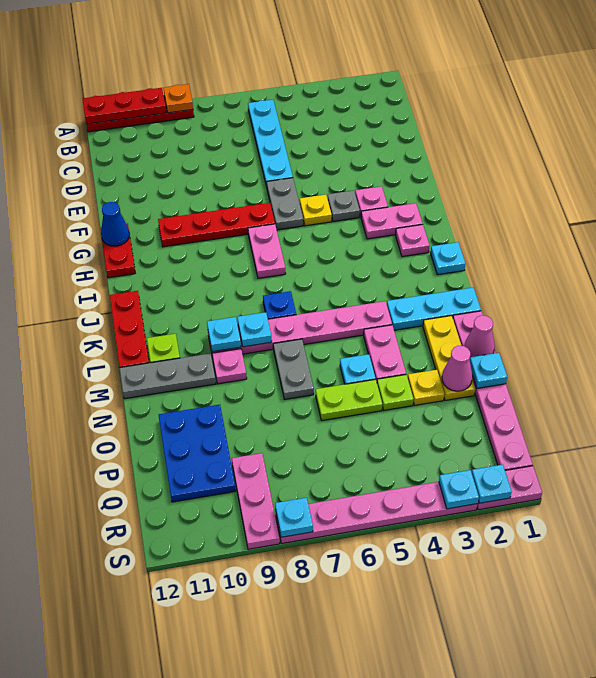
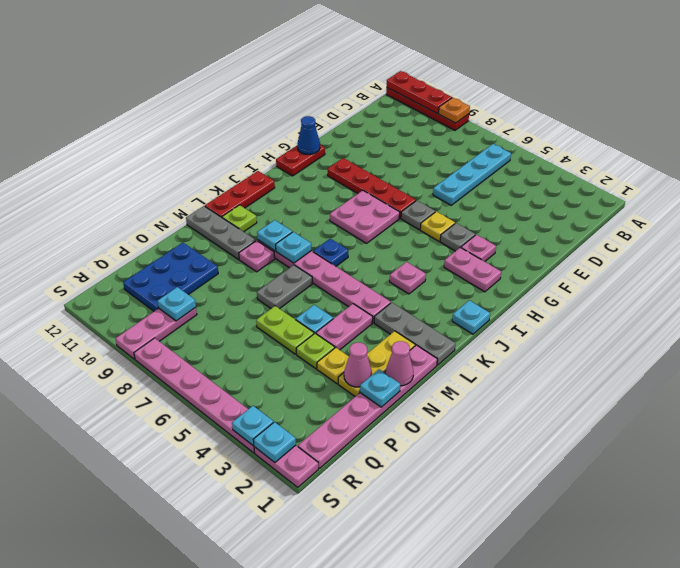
grey 1x2 plate [267,178,303,230] -> grey 1x1 plate [401,200,435,230]
pink 1x2 plate [248,224,286,278] -> pink 2x2 plate [330,191,400,243]
pink 1x1 plate [396,225,430,257] -> pink 1x1 plate moved to [390,262,426,294]
cyan 1x3 plate [387,288,481,330] -> grey 1x3 plate [374,303,455,365]
cyan 1x1 plate [275,498,313,537] -> cyan 1x1 plate moved to [158,287,196,321]

